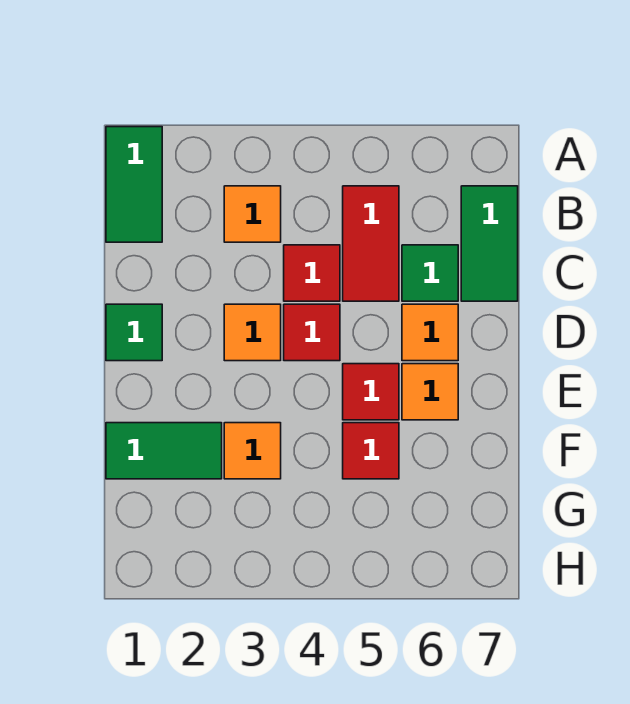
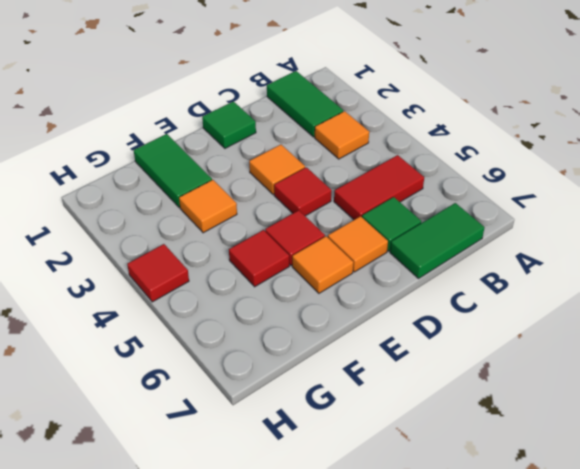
green 1x2 tile [106,127,162,242] -> green 1x2 tile turned to [267,71,343,137]
red 1x1 tile [284,245,340,301] -> red 1x1 tile moved to [127,244,189,302]

